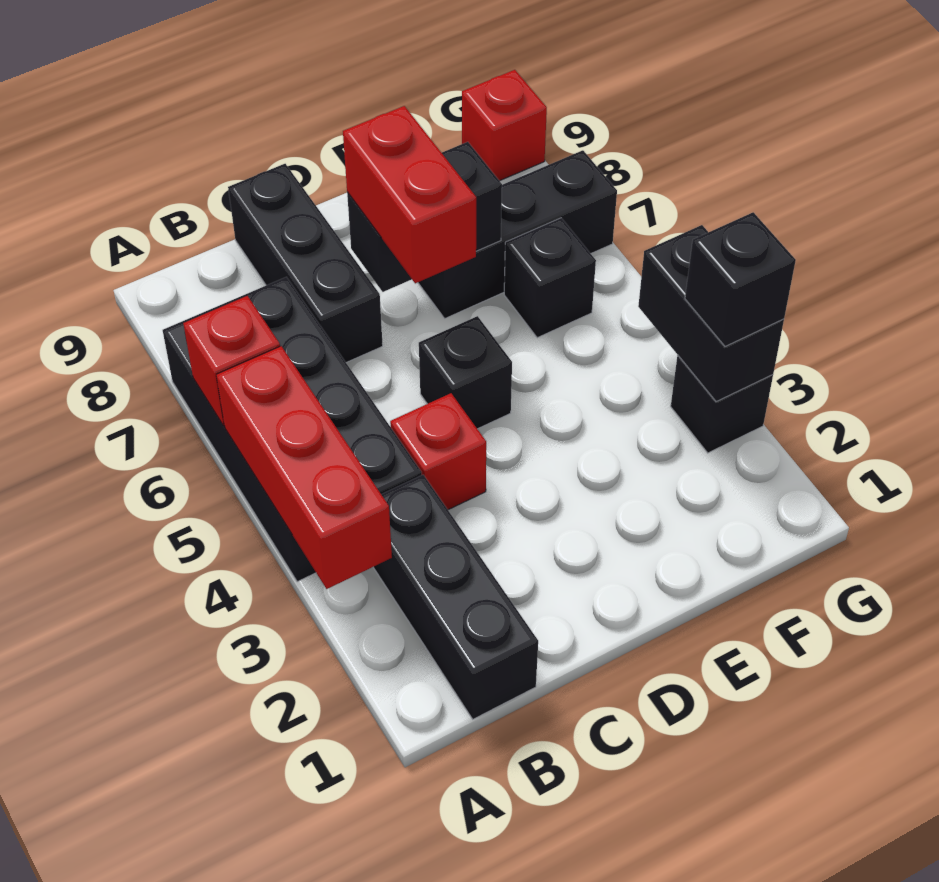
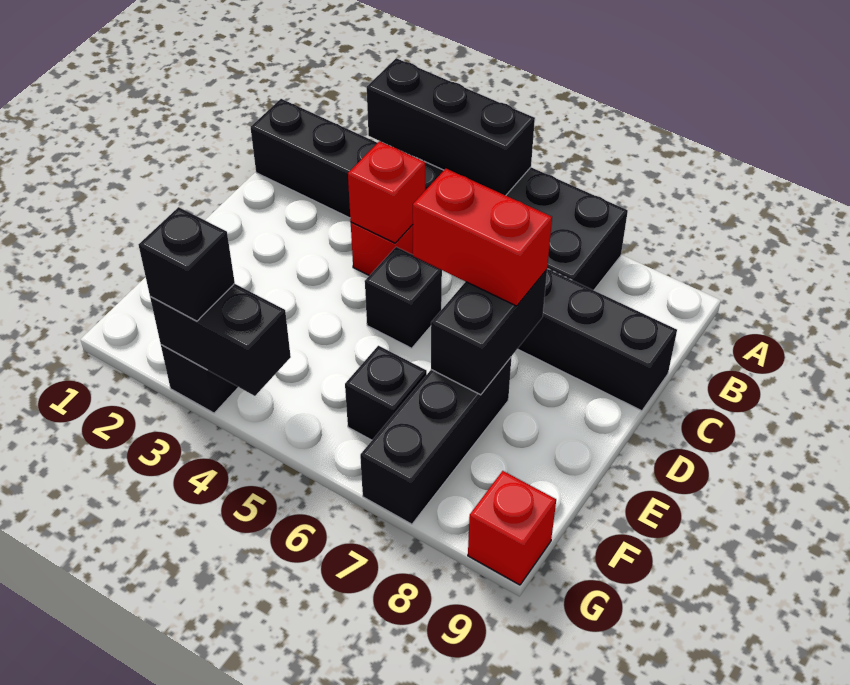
red 1x3 brick [216,346,392,589] -> black 1x3 brick [367,58,535,196]
red 1x1 brick [183,296,280,426] -> red 1x1 brick moved to [348,141,425,243]

